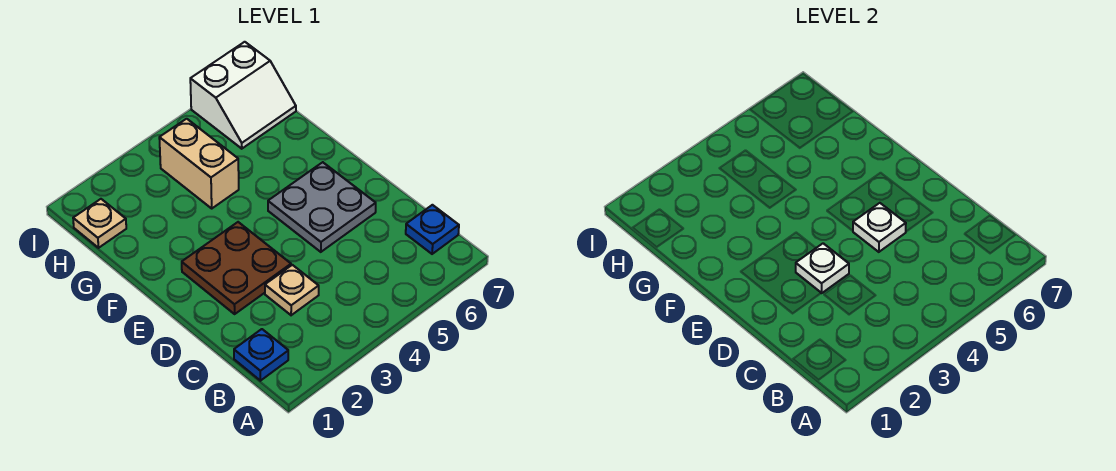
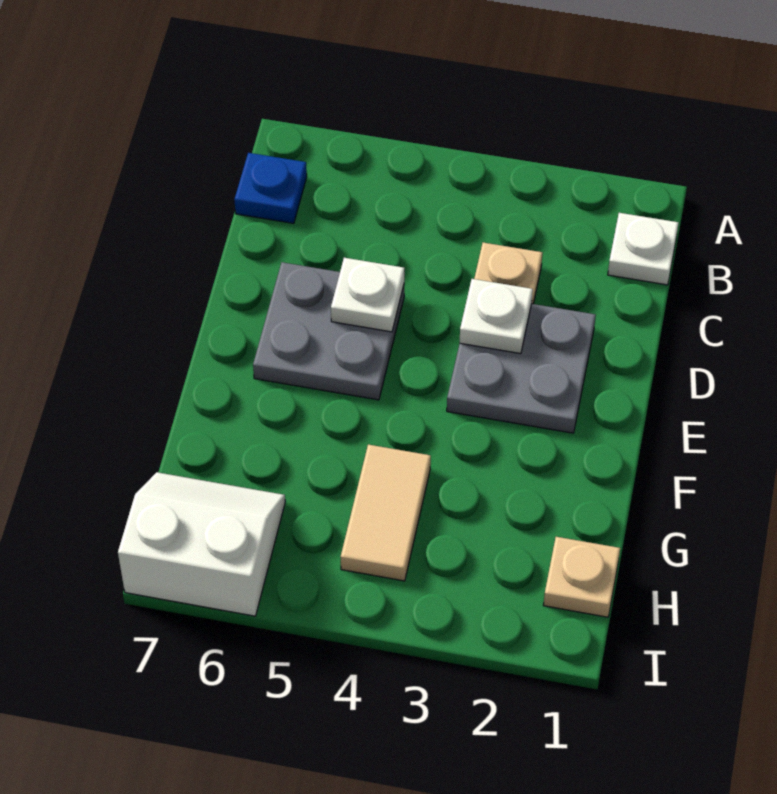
blue 1x1 plate [234,329,288,381] -> white 1x1 plate [608,213,678,285]
brown 2x2 plate [182,222,291,314] -> grey 2x2 plate [447,304,596,433]
tan 1x2 brick [159,119,239,208] -> tan 1x2 tile [341,445,431,581]

